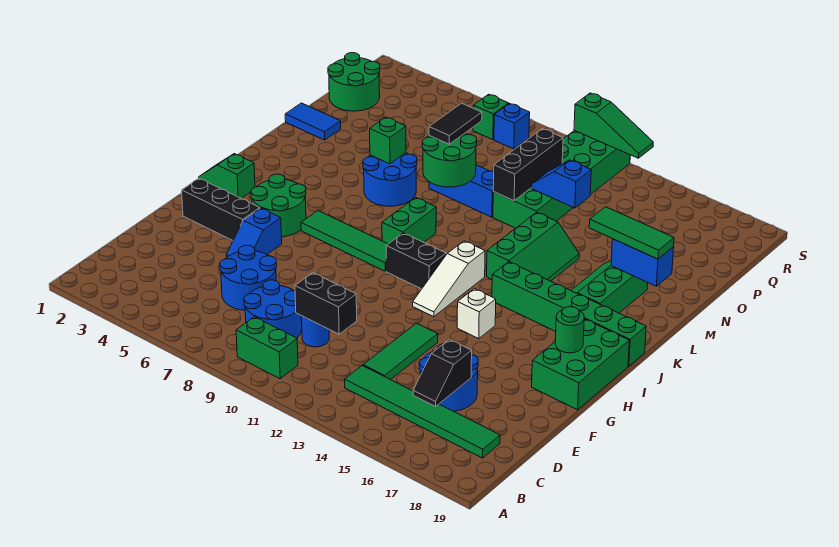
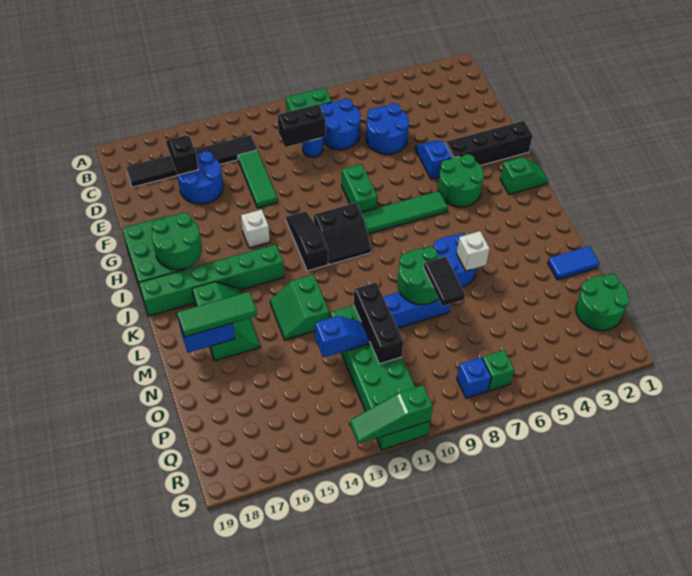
green 1x6 tile [345,366,500,458] -> black 1x6 tile [126,135,257,187]
black 1x3 brick [182,178,260,240] -> black 1x4 brick [445,121,533,165]
white 1x3 slope [413,241,485,317] -> black 1x3 slope [286,211,328,271]
green 1x1 round brick [555,307,584,353] -> green 2x2 round brick [152,213,202,270]
green 1x2 brick [382,198,436,244] -> green 1x2 brick moved to [342,164,377,212]
green 2x3 slope [487,212,579,281] -> green 2x2 slope [270,275,329,340]
green 1x1 brick [370,117,406,164] -> white 1x1 brick [457,231,490,271]

